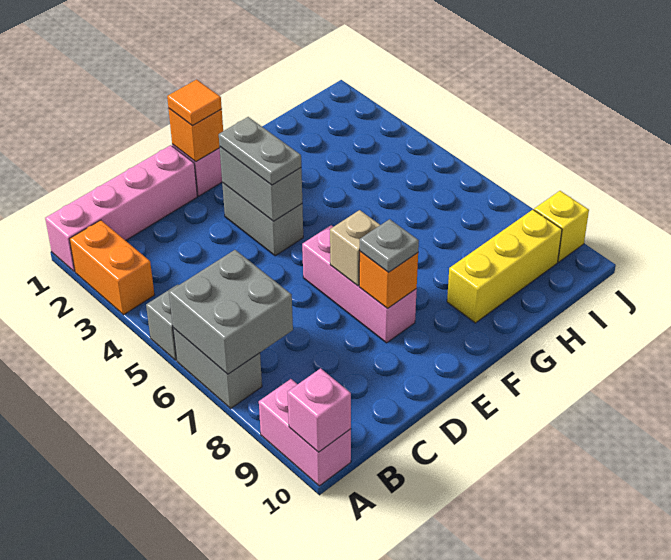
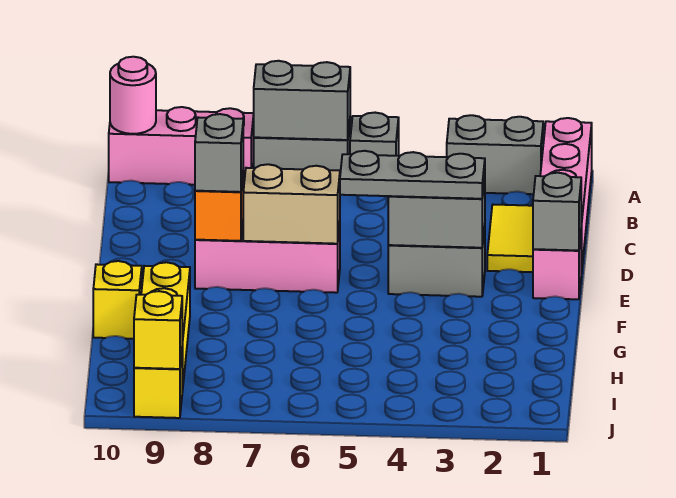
orange 1x2 brick [70,220,154,315] -> grey 1x2 brick [447,115,543,194]
grey 2x2 brick [169,250,293,374] -> grey 1x2 brick [254,61,350,140]
pink 1x2 brick [259,379,351,486] -> pink 1x3 brick [109,107,254,186]
pink 1x1 brick [287,368,351,452] -> pink 1x1 round brick [110,57,156,134]
none -> yellow 1x2 tile [487,205,533,272]
orange 1x1 brick [169,109,223,162] -> grey 1x1 brick [533,173,581,250]
orange 1x1 tile [167,80,222,126] -> none
grey 1x2 plate [219,117,301,185] -> grey 1x3 plate [340,151,485,199]
tan 1x1 brick [330,210,380,286] -> tan 1x2 brick [243,164,340,244]
grey 1x1 plate [360,219,419,273] -> grey 1x1 brick [195,114,243,192]
none -> yellow 1x1 brick [93,261,142,339]
none -> yellow 1x1 brick [134,291,182,369]

